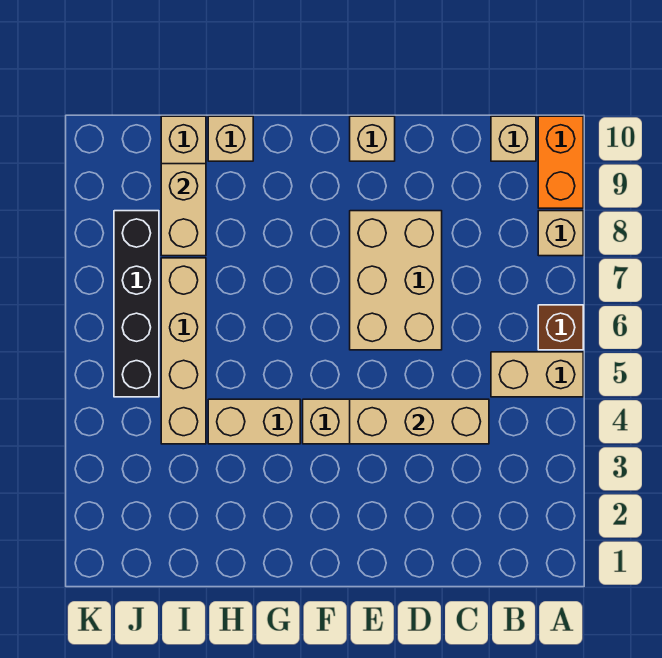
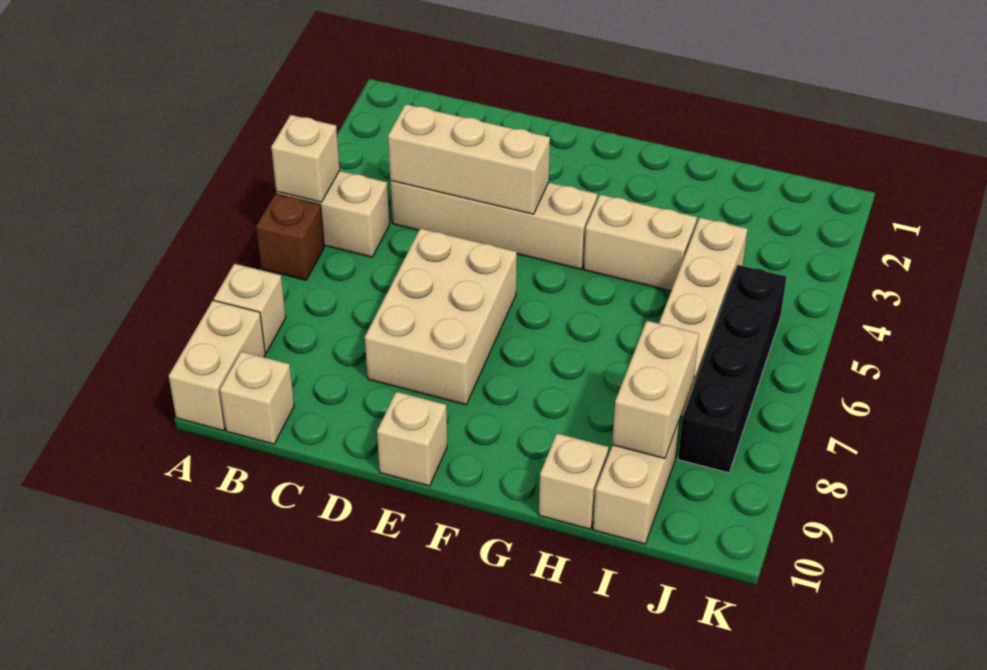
none -> tan 1x1 brick [271,115,340,202]
orange 1x2 brick [538,116,583,208] -> tan 1x2 brick [169,300,265,431]

